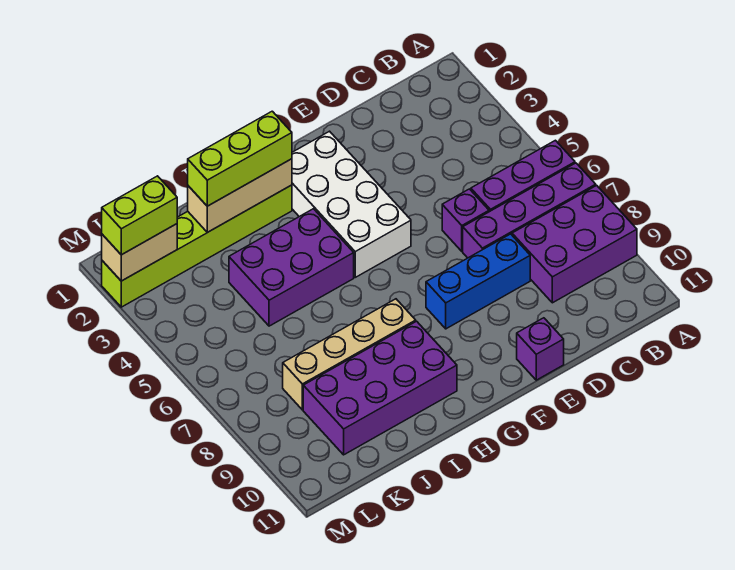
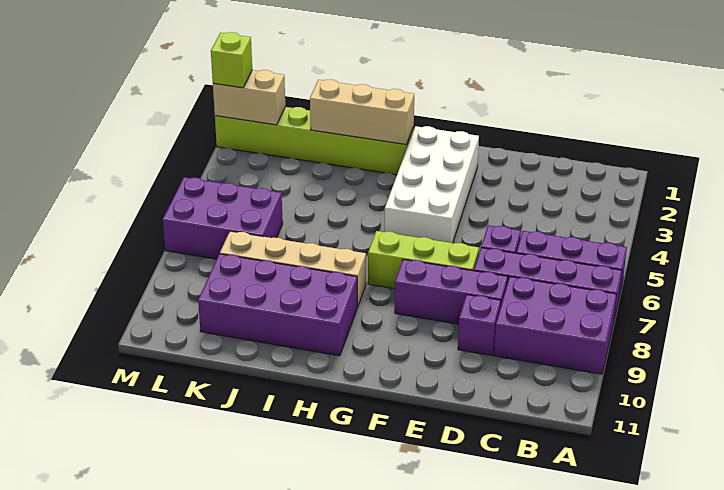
blue 1x3 brick [426,234,530,329] -> purple 1x3 brick [395,259,508,324]
purple 1x1 brick [517,318,564,380] -> purple 1x1 brick moved to [458,295,501,355]
lime 1x3 brick [188,111,292,206] -> lime 1x3 brick moved to [368,231,479,289]
purple 2x3 brick [229,209,354,326] -> purple 2x3 brick moved to [163,177,283,259]
lime 1x2 brick [102,176,177,255] -> lime 1x1 brick [211,32,252,88]

